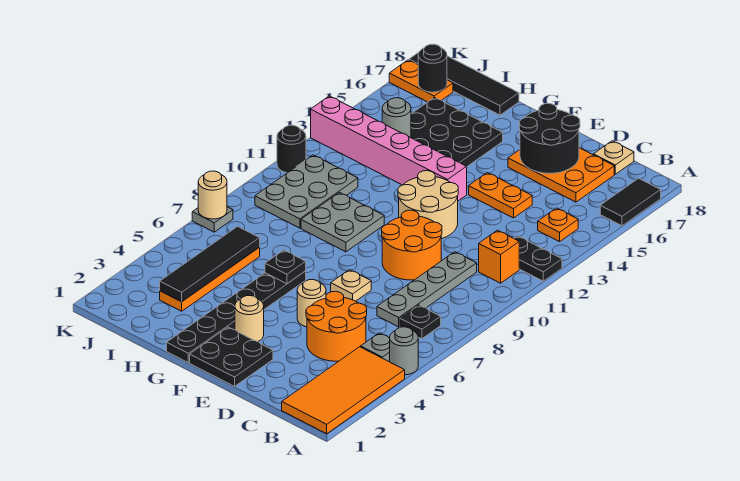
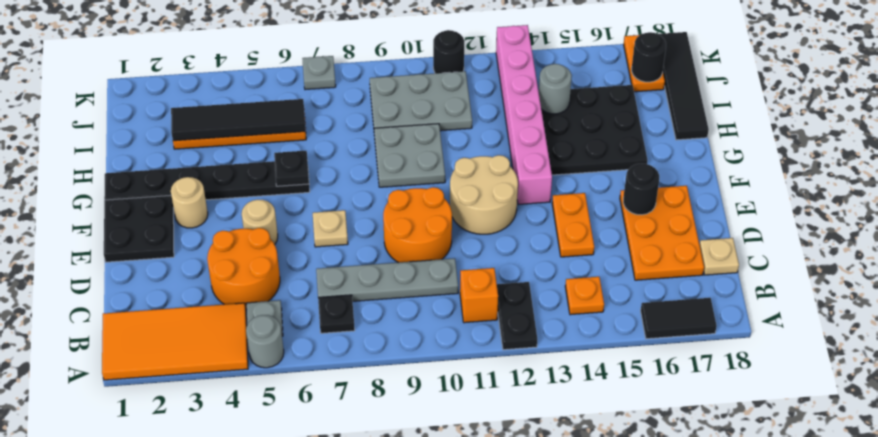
black 2x2 round brick [519,104,580,173] -> black 1x1 round brick [623,164,659,215]
tan 1x1 round brick [198,171,227,219] -> none

